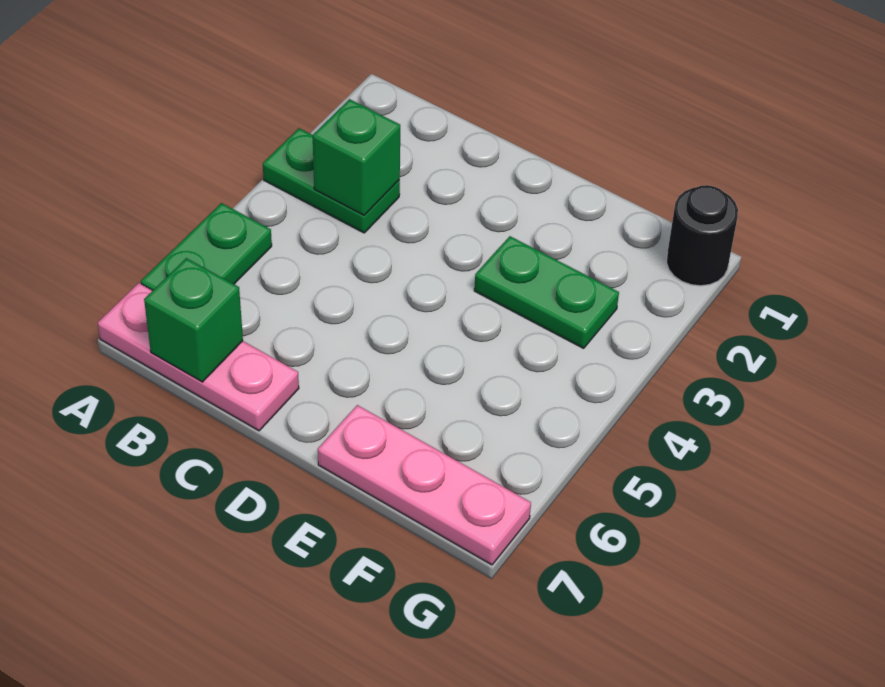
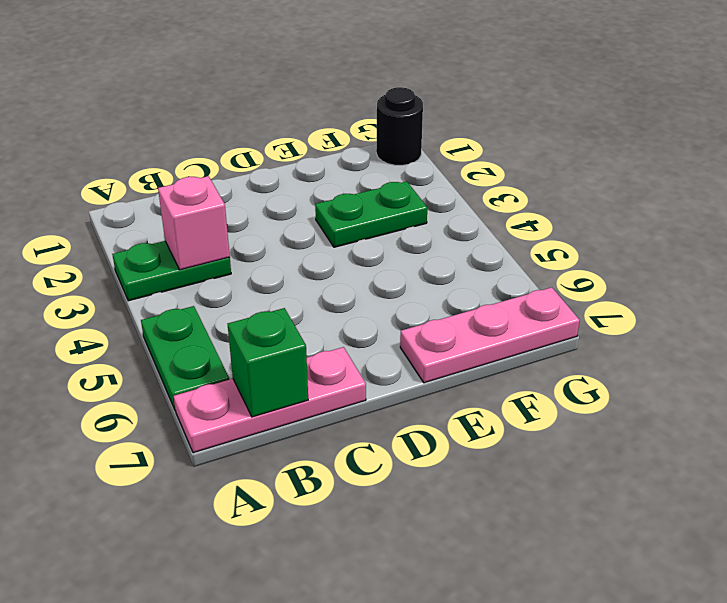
green 1x1 brick [313,99,400,215] -> pink 1x1 brick [158,176,230,270]

